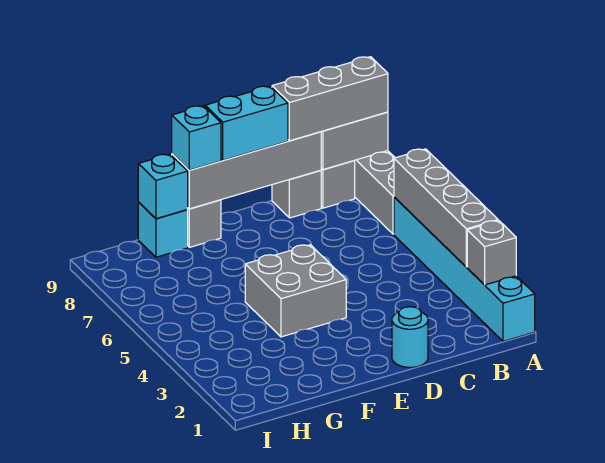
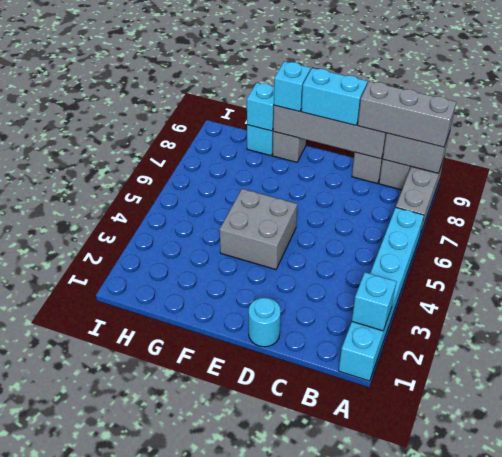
grey 1x1 brick [467,221,516,285] -> cyan 1x1 brick [352,272,396,331]
grey 1x4 brick [394,149,498,267] -> none

